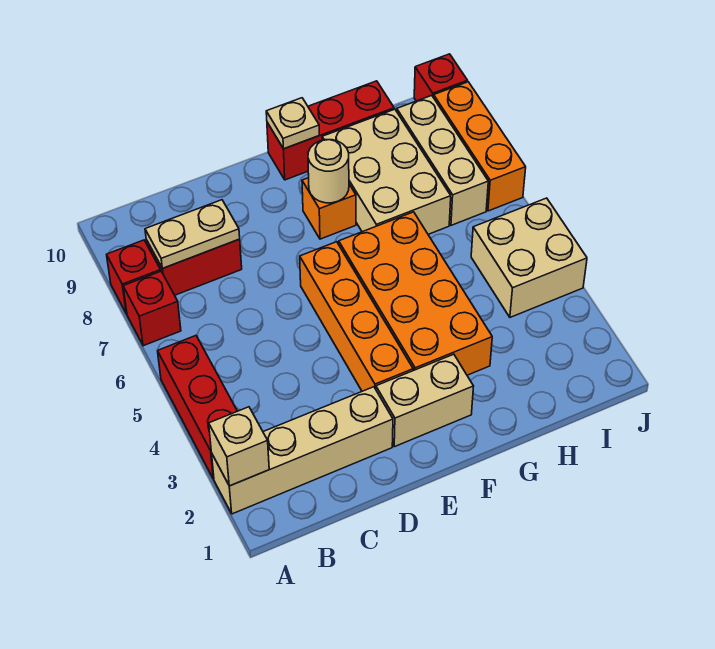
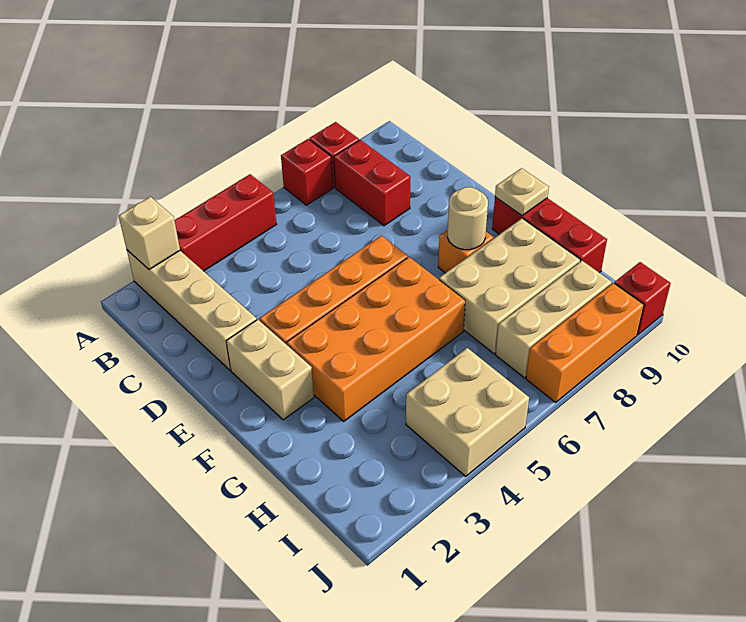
tan 1x2 plate [145,200,240,268] -> none

